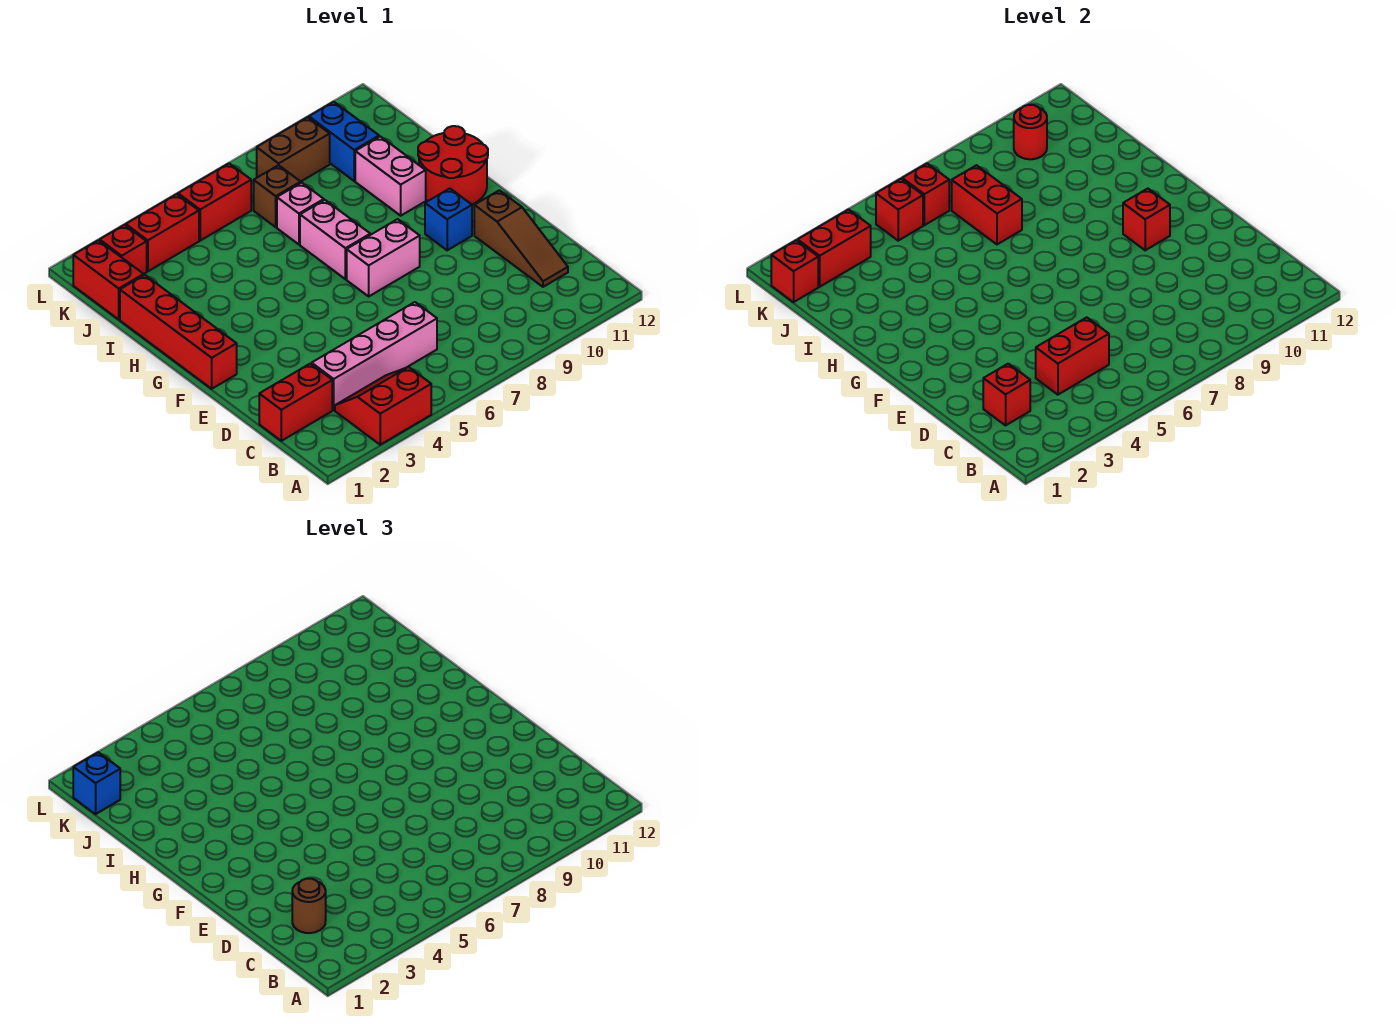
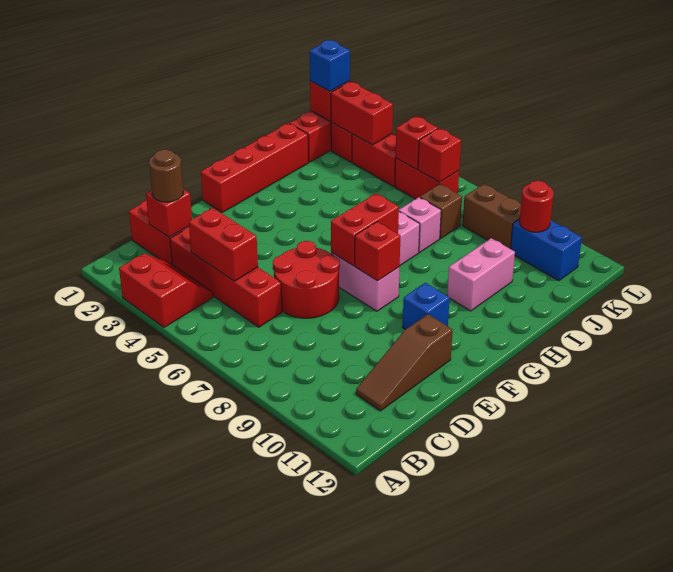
pink 1x4 brick [312,302,437,410] -> red 1x4 brick [170,227,282,327]
red 1x1 brick [1123,189,1170,250] -> red 1x1 brick moved to [355,222,401,281]
red 2x2 round brick [418,126,488,204] -> red 2x2 round brick moved to [273,241,340,318]
red 1x2 brick [952,165,1022,244] -> red 1x2 brick moved to [331,193,399,266]
blue 1x2 brick [309,102,379,181] -> blue 1x2 brick turned to [511,220,582,281]

